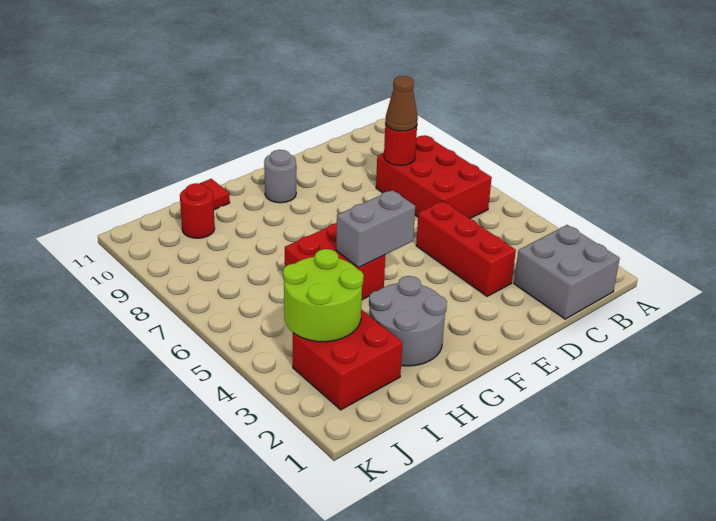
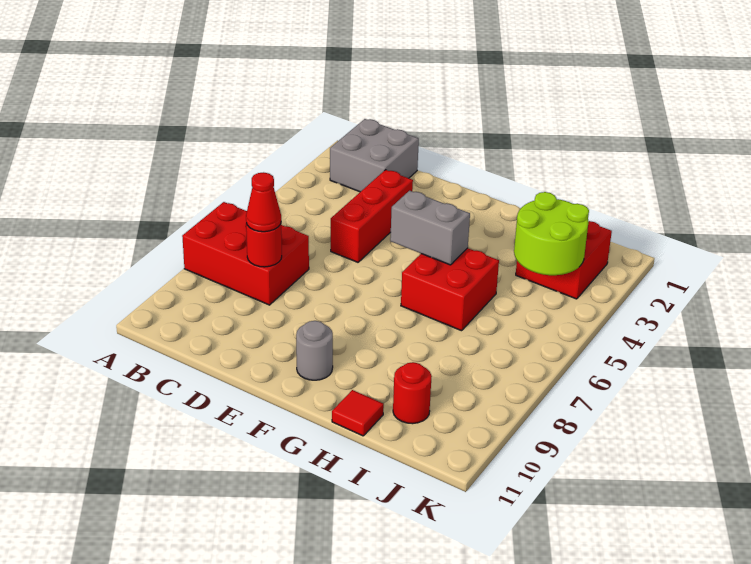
red 2x3 brick [376,135,492,219] -> red 2x3 brick turned to [182,202,309,305]
brown 1x1 cone [385,76,418,131] -> red 1x1 cone [246,172,281,232]
grey 2x2 round brick [369,276,447,366] -> none

